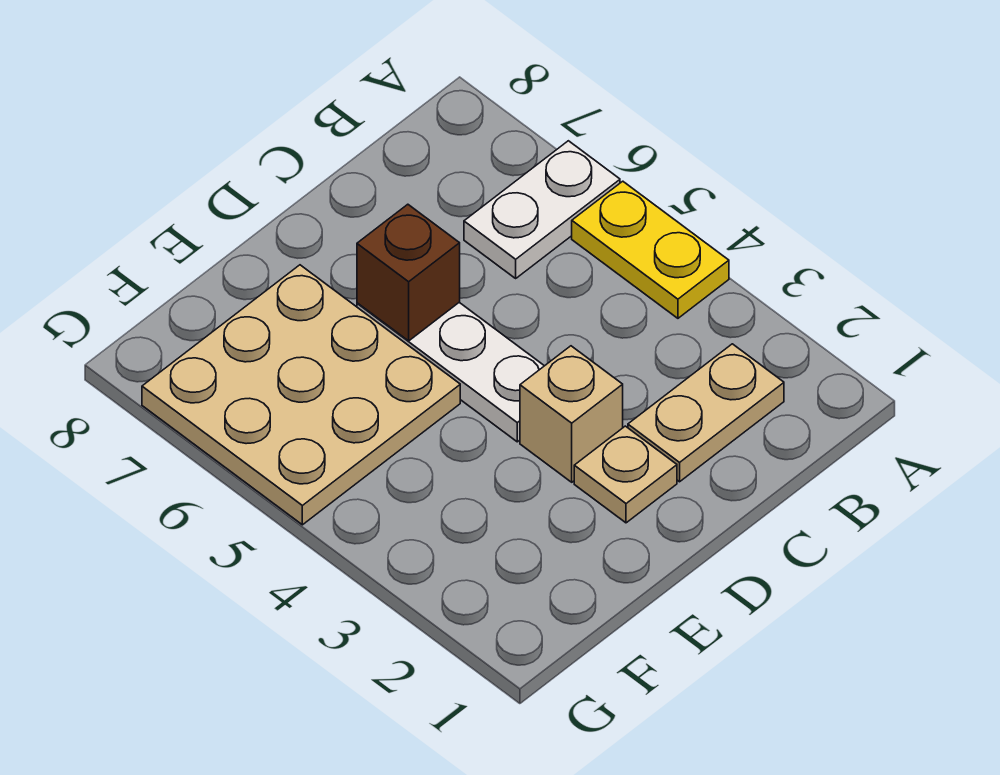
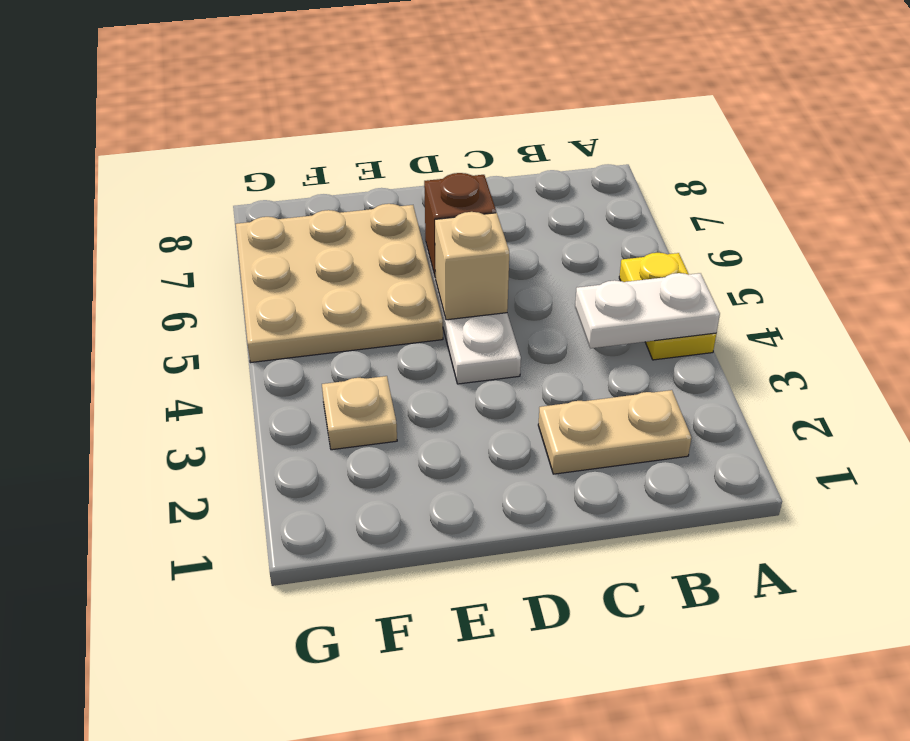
white 1x2 plate [464,141,620,278] -> white 1x2 plate moved to [575,273,720,348]
tan 1x1 plate [574,426,677,523] -> tan 1x1 plate moved to [322,376,397,450]
tan 1x1 brick [520,346,623,482] -> tan 1x1 brick moved to [435,212,509,320]

